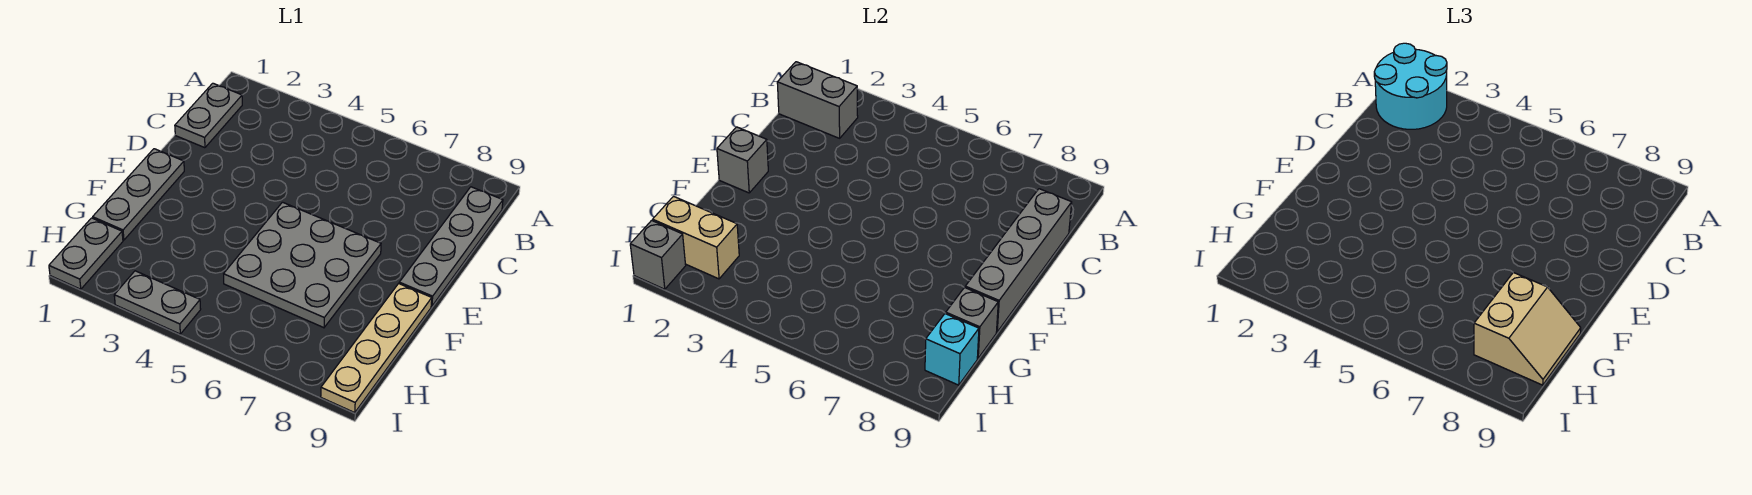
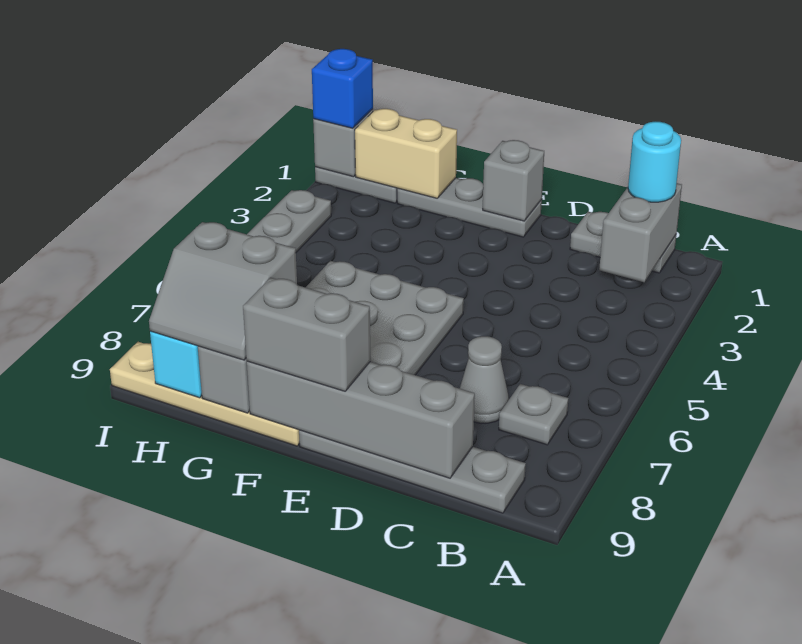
cyan 2x2 round brick [1374,43,1447,129] -> cyan 1x1 round brick [628,122,681,202]
none -> grey 1x1 plate [499,384,568,445]
none -> grey 1x1 cone [460,336,509,423]
none -> grey 1x2 brick [243,278,370,391]
tan 2x2 slope [1474,273,1581,385] -> grey 2x2 slope [149,222,297,360]
tan 1x2 brick [653,196,739,279] -> tan 1x2 brick turned to [355,109,457,198]
none -> blue 1x1 brick [312,49,373,128]

